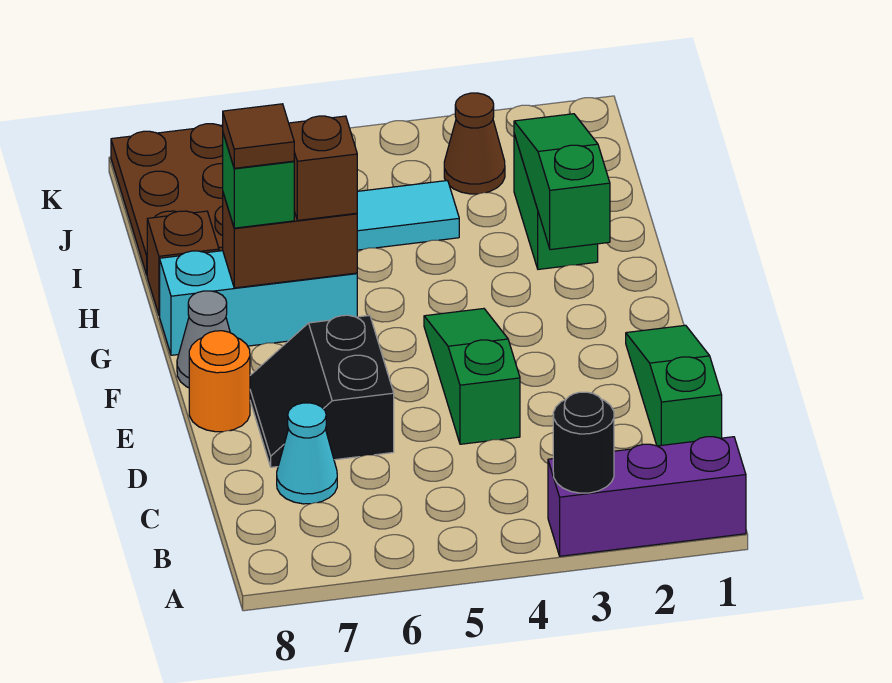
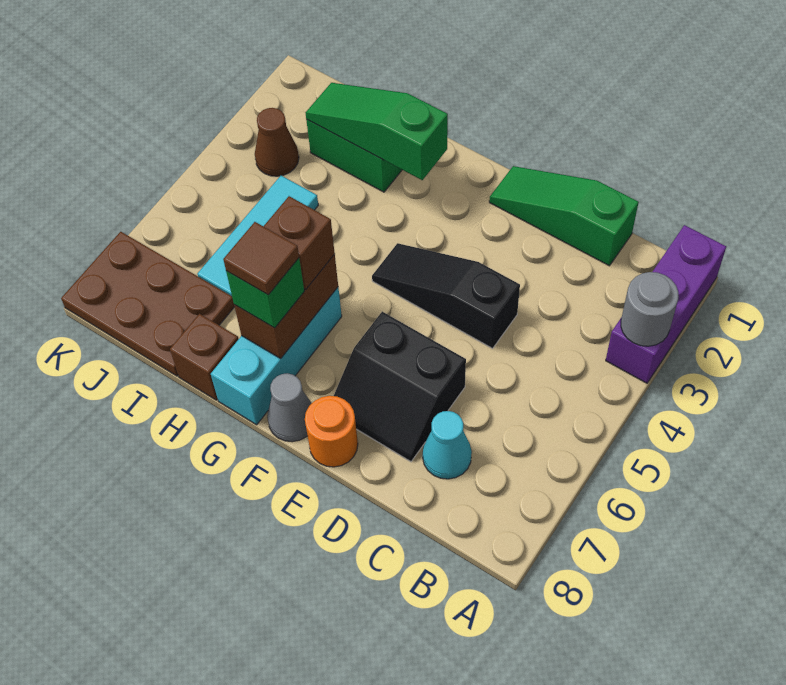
black 1x1 round brick [553,392,614,493] -> grey 1x1 round brick [621,272,679,346]
green 1x3 slope [424,309,520,444] -> black 1x3 slope [372,243,520,348]

